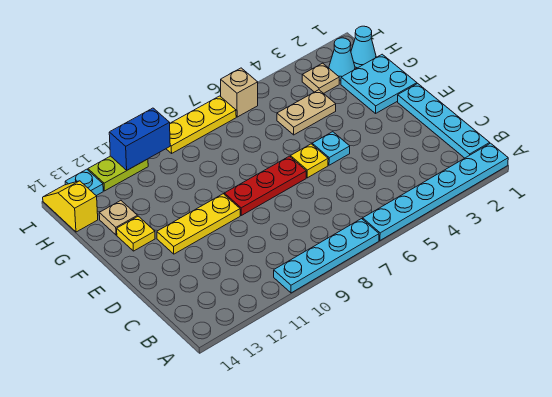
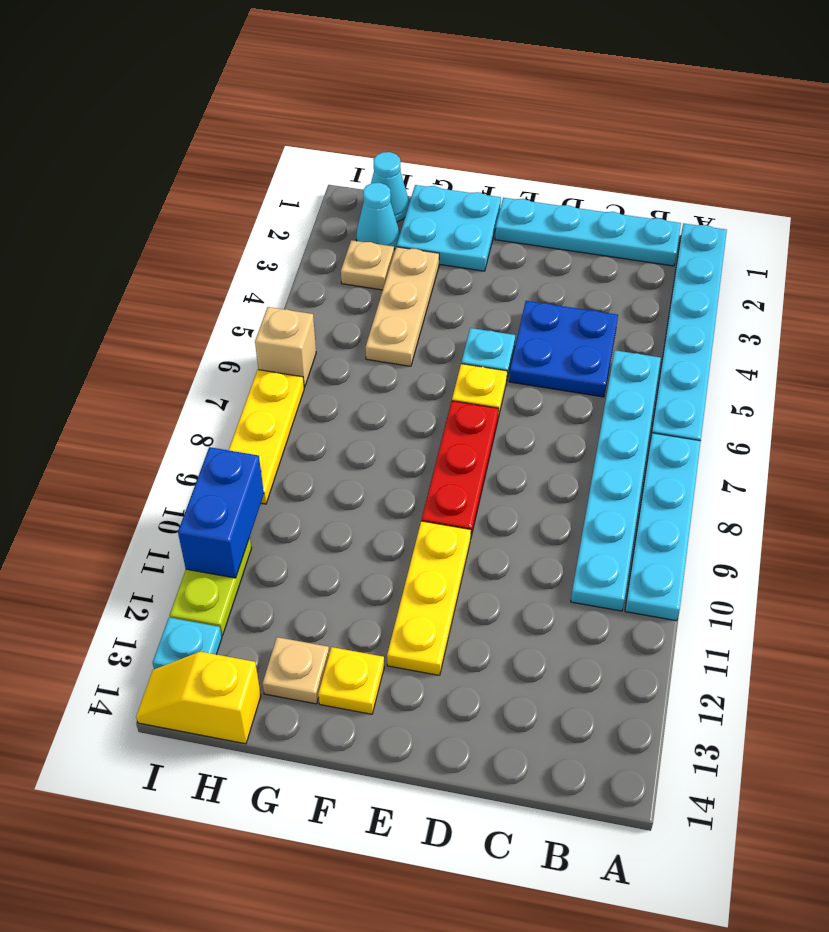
none -> cyan 1x6 plate [571,350,661,611]
none -> blue 2x2 plate [509,301,618,397]
tan 1x2 plate [277,90,336,135] -> tan 1x3 plate [365,247,439,366]

